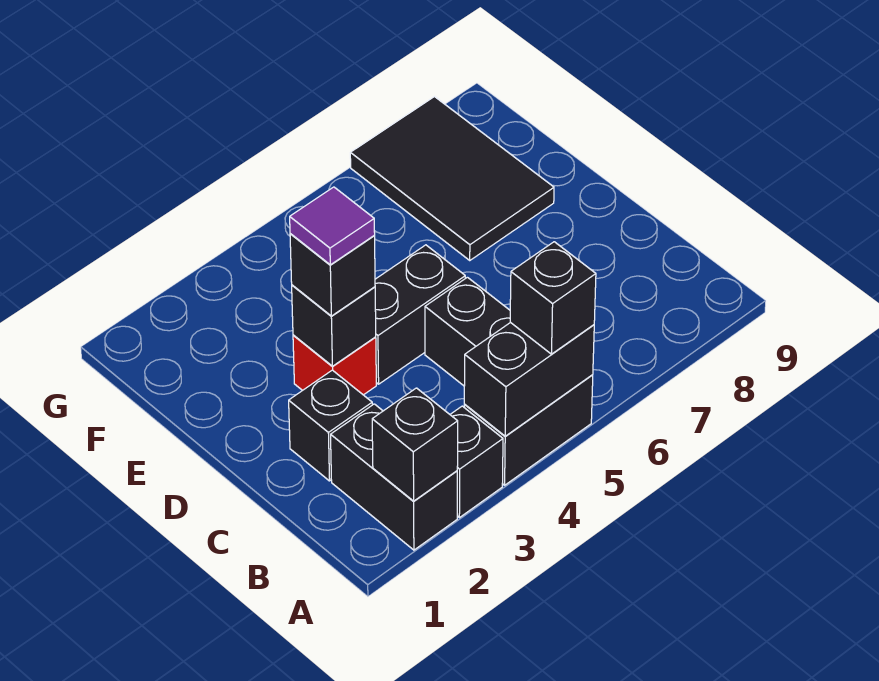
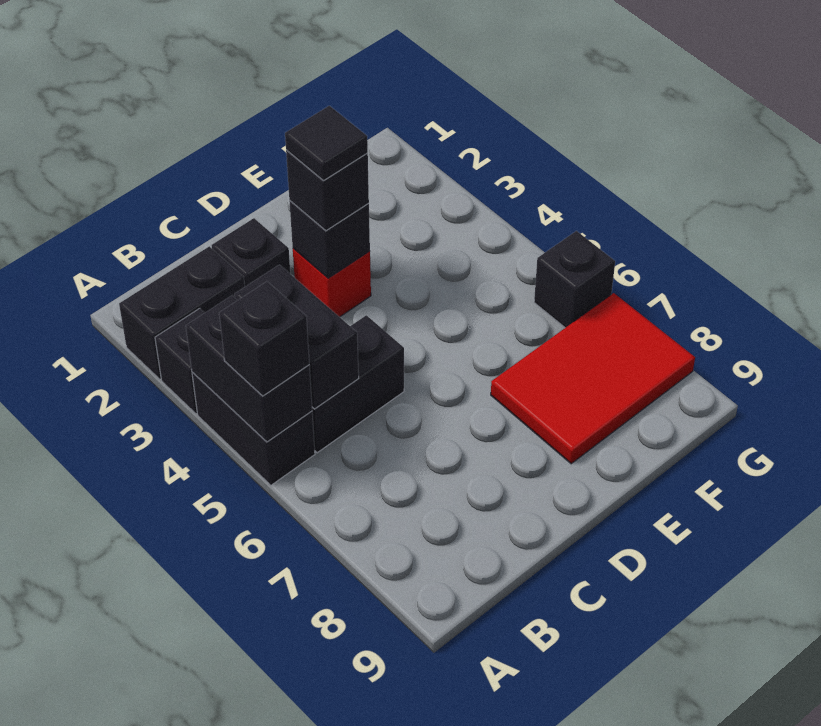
black 1x1 brick [372,388,458,501] -> black 1x1 brick moved to [534,231,615,328]
purple 1x1 tile [290,187,375,265] -> black 1x1 tile [285,106,368,181]
black 1x2 brick [375,245,465,384] -> black 1x2 brick moved to [234,265,359,409]
black 2x3 tile [350,97,554,260] -> red 2x3 tile [491,293,695,464]

